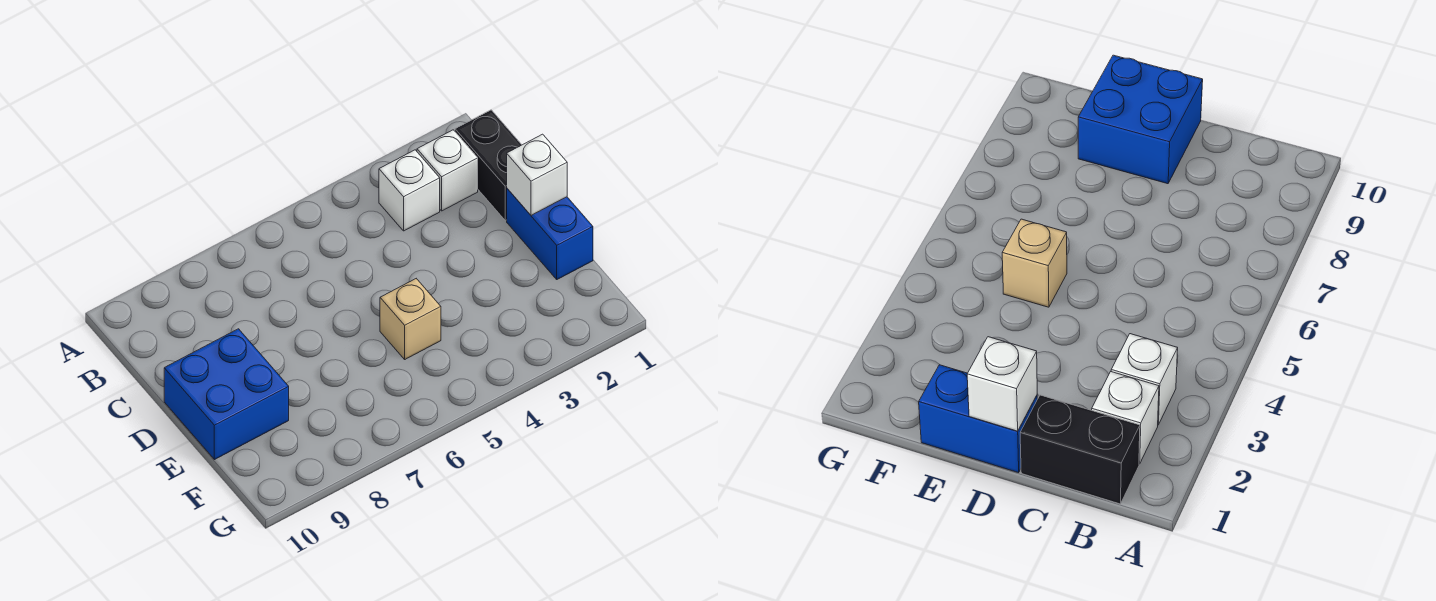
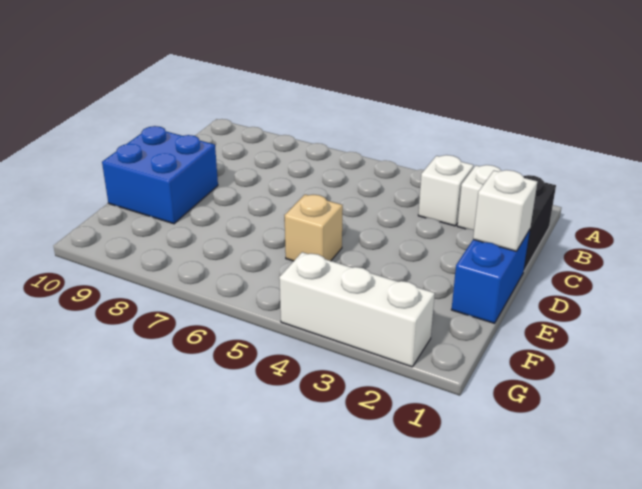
none -> white 1x3 brick [279,252,435,367]

